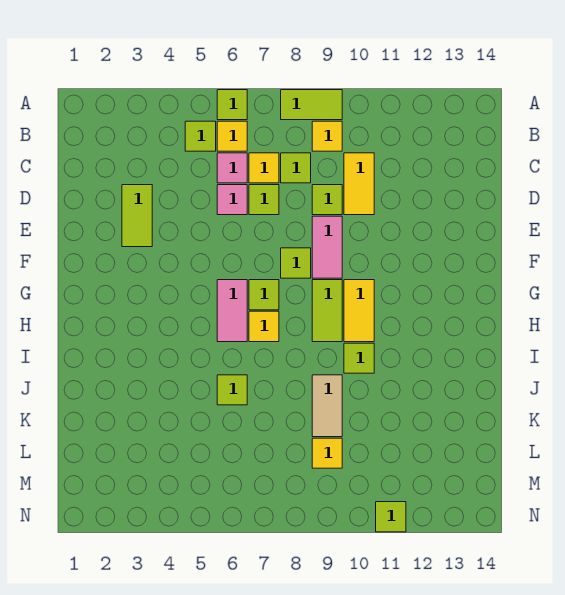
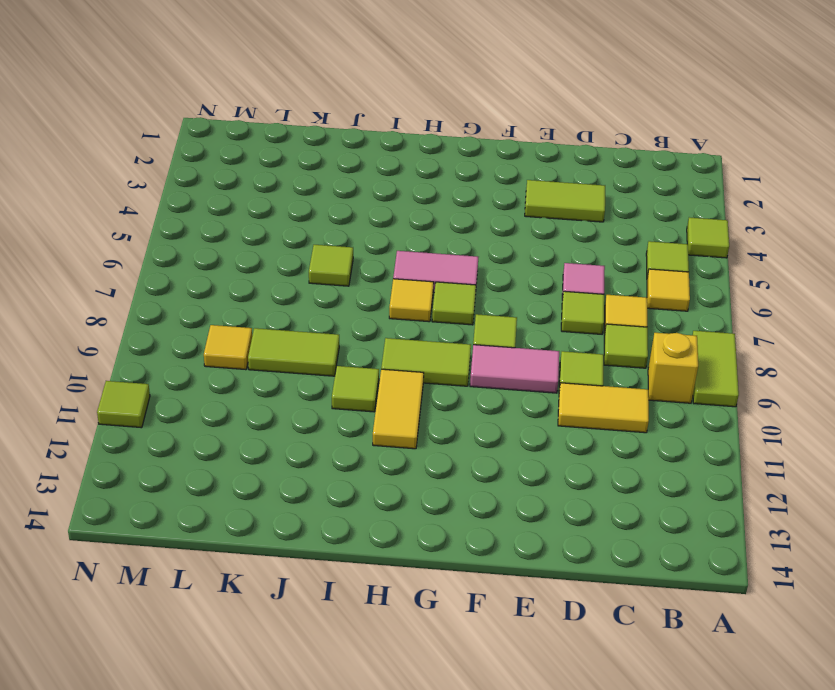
lime 1x1 tile [217,90,247,120] -> lime 1x1 tile moved to [687,217,729,258]
yellow 1x1 tile [312,121,342,151] -> yellow 1x1 brick [648,333,698,403]
pink 1x1 tile [217,153,247,183] -> none
yellow 1x2 tile [344,280,374,342] -> yellow 1x2 tile turned to [373,369,424,449]
tan 1x2 tile [312,375,342,437] -> lime 1x2 tile [248,328,339,376]

